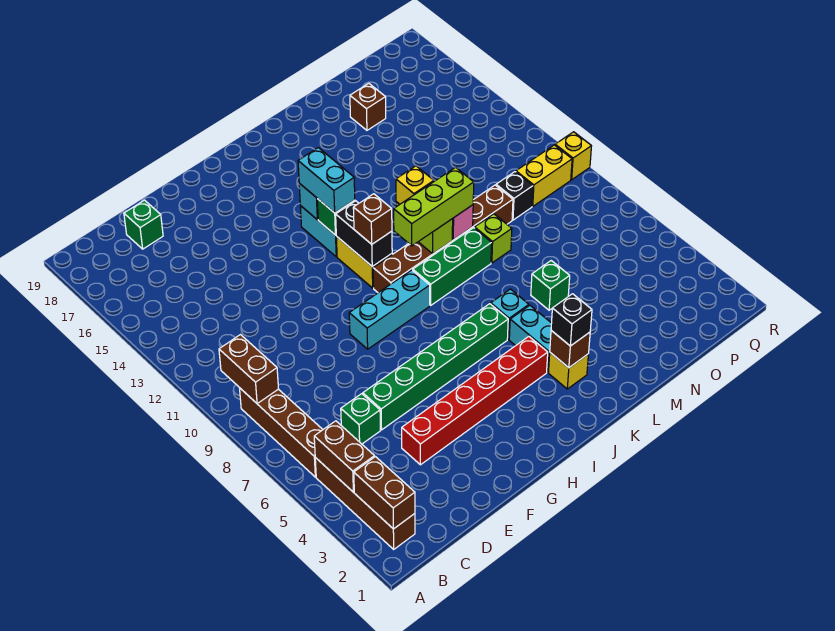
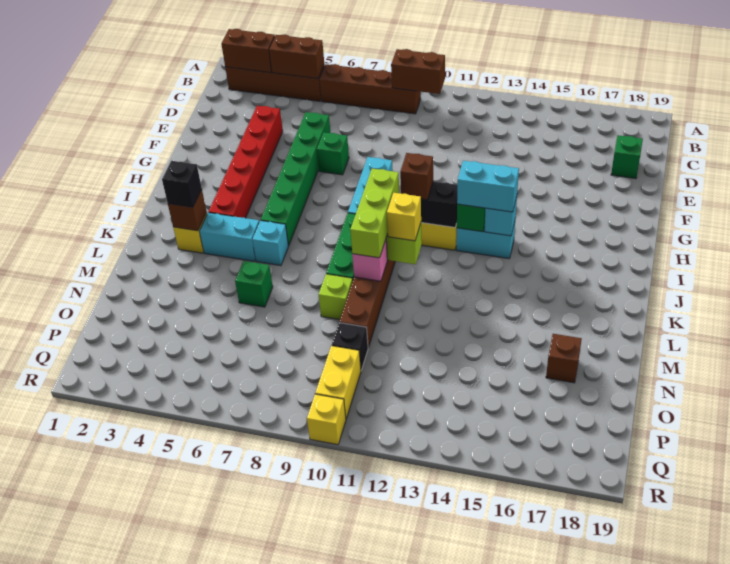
green 1x1 brick [341,394,380,444] -> green 1x1 brick moved to [317,132,349,175]

